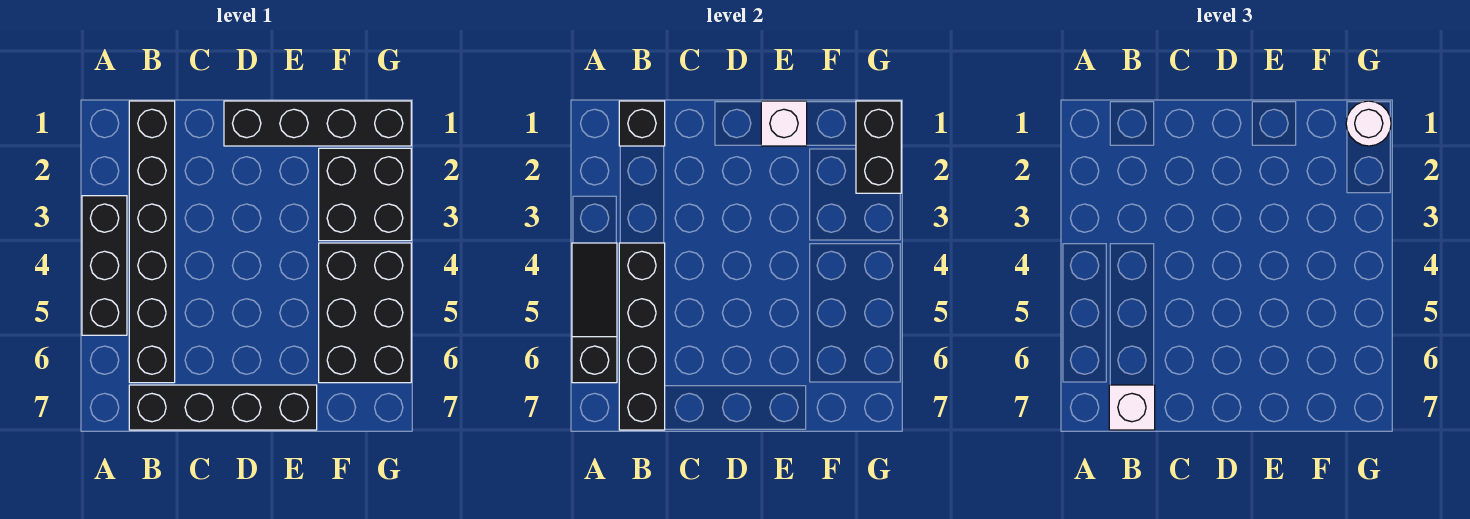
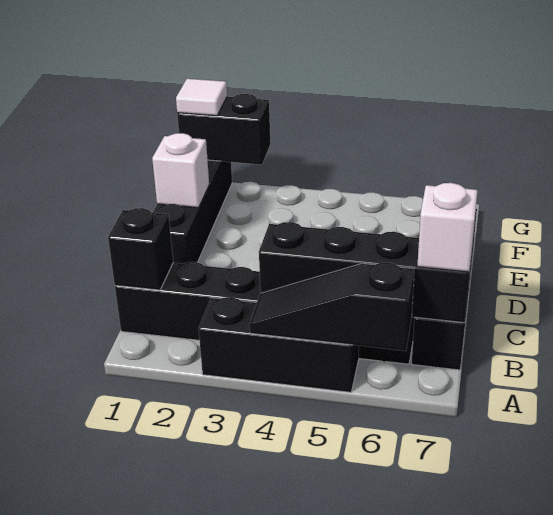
black 2x2 brick [319,148,411,241] -> none
black 2x3 brick [319,243,411,383] -> none
white 1x1 round brick [1346,101,1391,146] -> white 1x1 tile [176,79,227,116]

